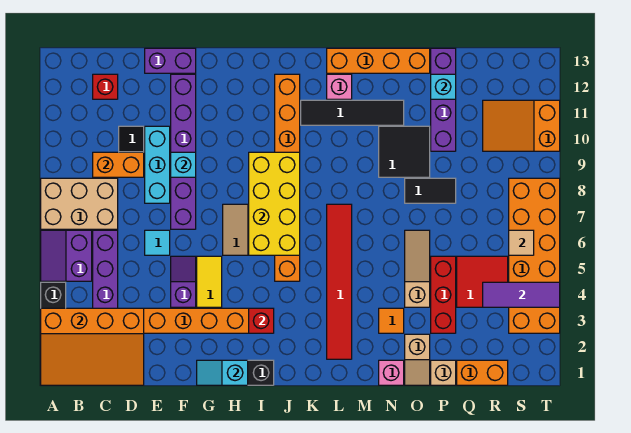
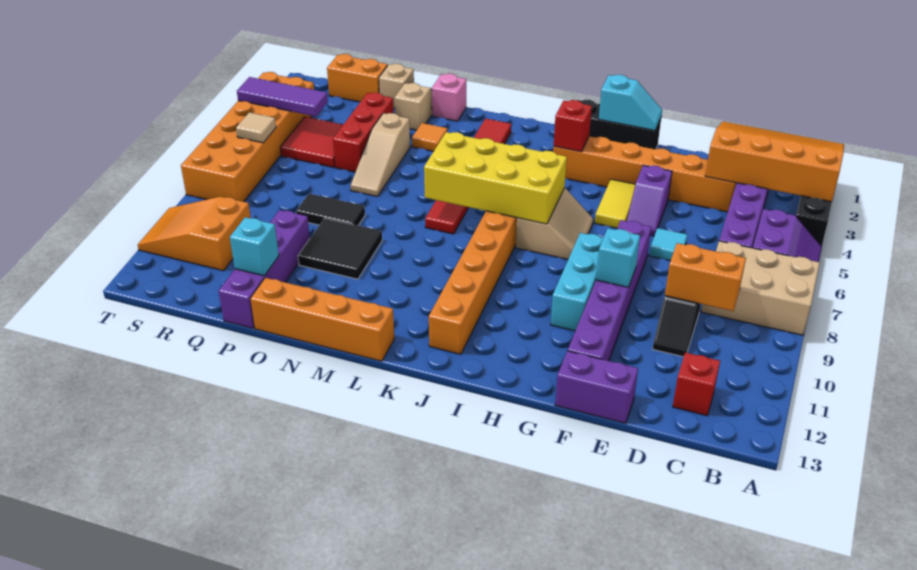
cyan 1x3 brick [145,126,170,203] -> cyan 1x3 brick moved to [551,233,603,331]
yellow 2x4 brick [249,152,300,255] -> yellow 2x4 brick turned to [424,132,567,224]
black 1x4 tile [301,100,404,125] -> none
pink 1x1 brick [327,74,352,99] -> none
orange 2x3 slope [483,100,560,151] -> orange 2x3 slope turned to [138,197,251,271]

